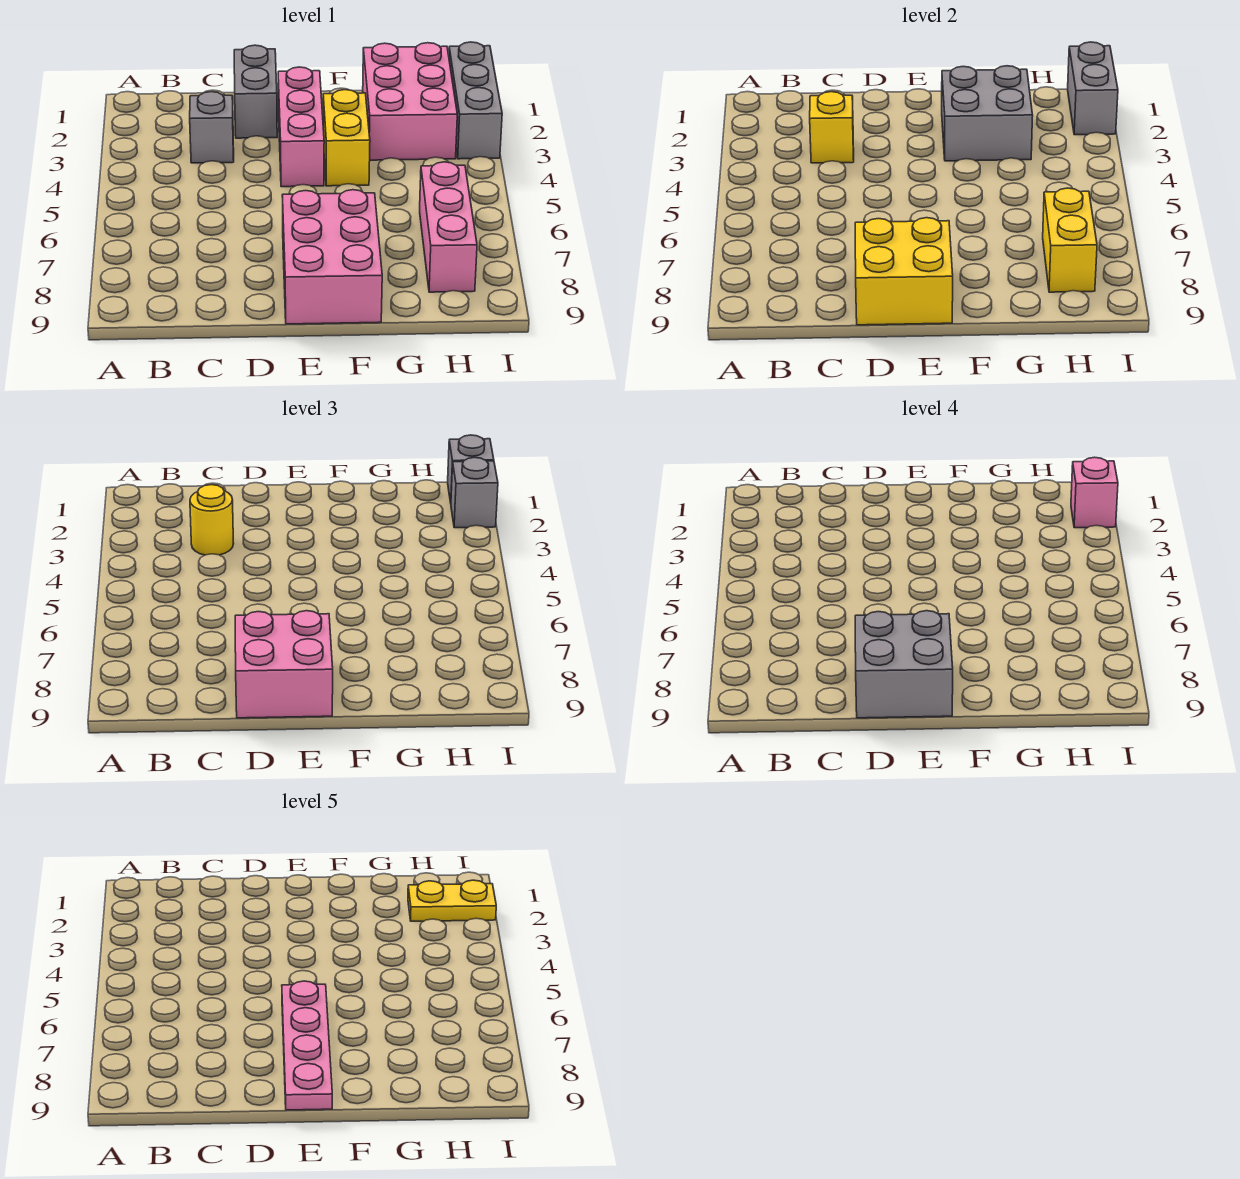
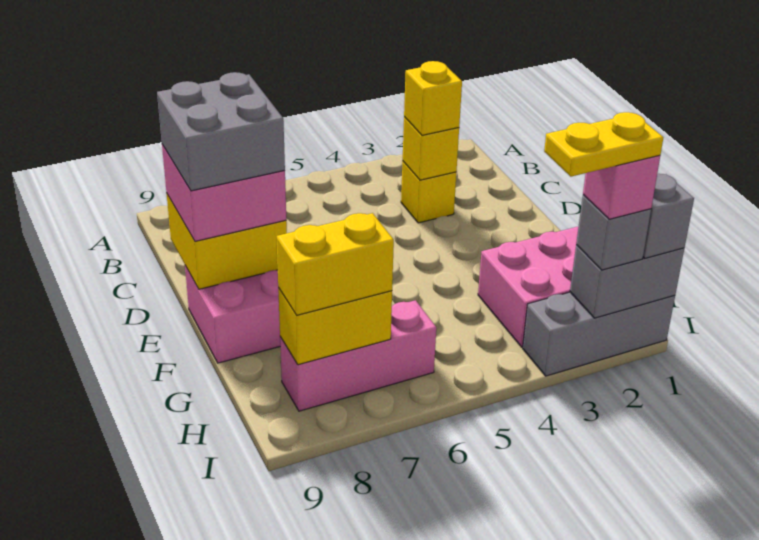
grey 1x1 brick [190,92,234,163] -> yellow 1x1 brick [401,161,456,223]
yellow 1x1 round brick [190,485,234,555] -> yellow 1x1 brick [404,61,462,135]
grey 1x2 brick [234,45,277,138] -> none
pink 1x3 brick [278,67,324,187] -> none
pink 1x4 plate [282,981,332,1110] -> none
grey 2x2 brick [942,66,1033,161] -> none
yellow 1x2 brick [323,90,370,186] -> yellow 1x2 brick moved to [277,213,394,315]
yellow 1x2 plate [408,880,496,921] -> yellow 1x2 plate turned to [544,112,663,177]

